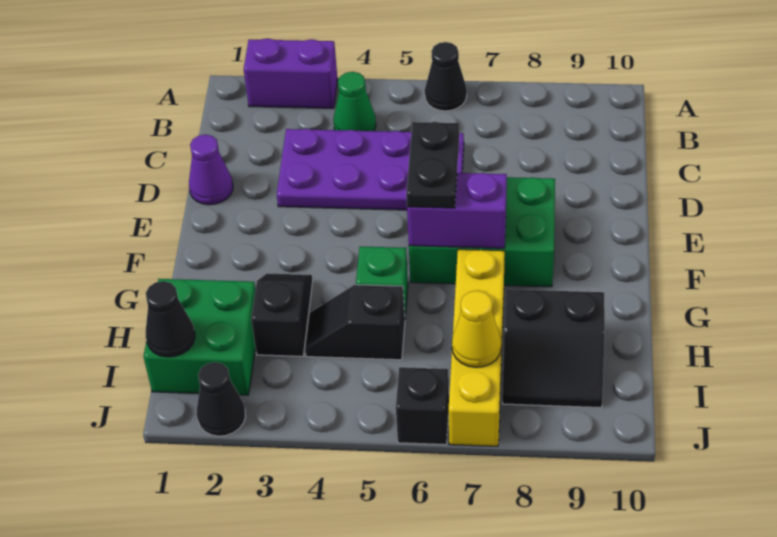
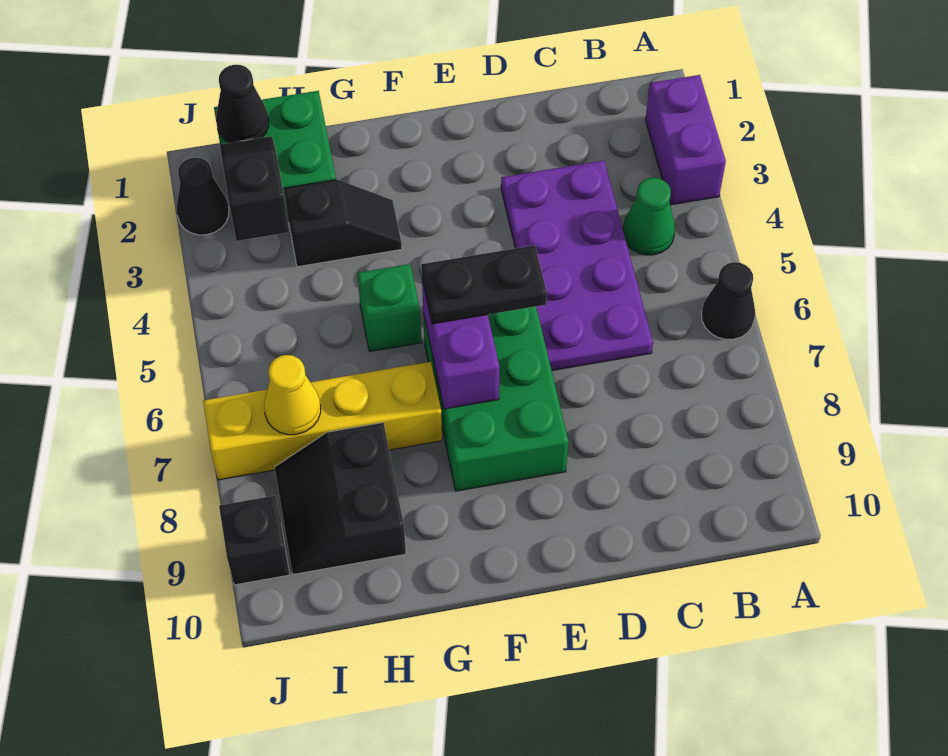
purple 1x1 cone [189,135,233,205] -> none
black 1x2 slope [305,285,405,360] -> black 1x2 slope moved to [220,136,289,241]
black 1x1 brick [396,367,449,445] -> black 1x1 brick moved to [219,496,290,585]

